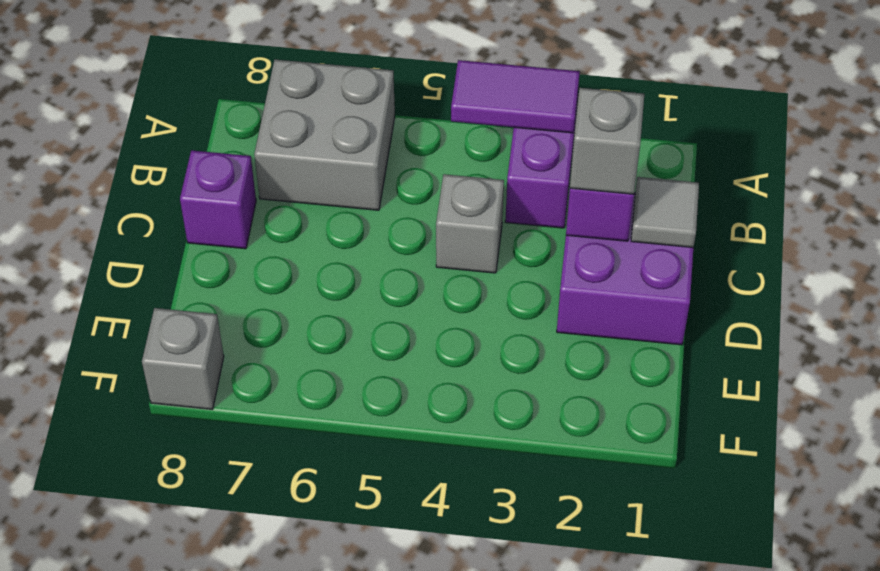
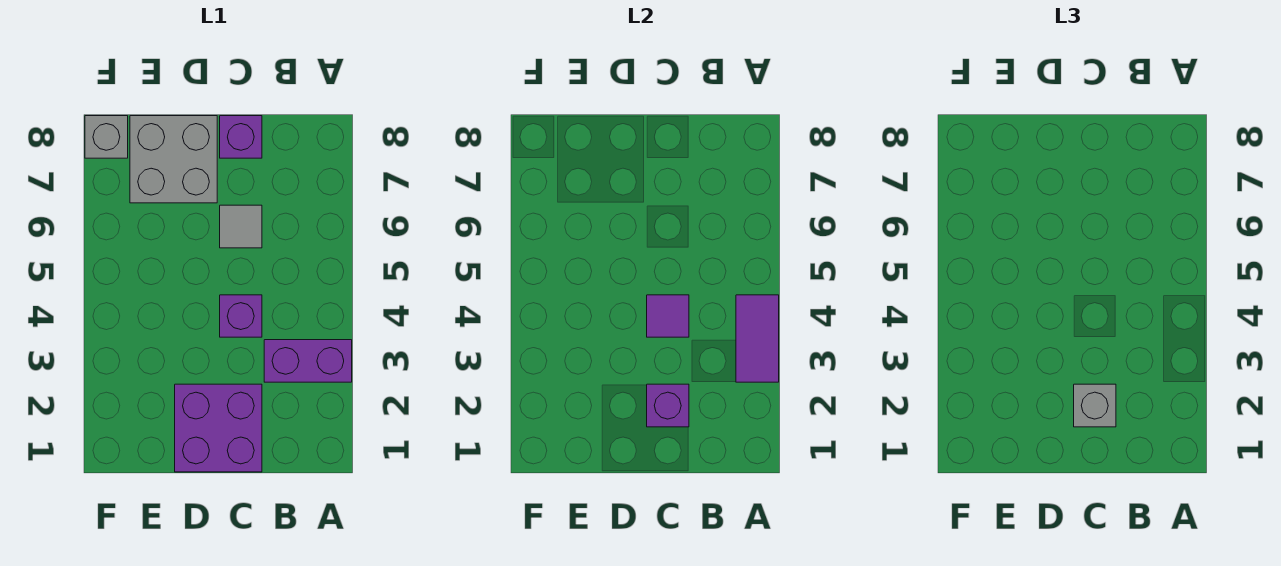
grey 2x2 brick [254,60,395,210] -> grey 2x2 brick moved to [130,116,217,203]
grey 1x1 tile [631,177,699,248] -> grey 1x1 tile moved to [220,205,262,248]
grey 1x1 brick [436,174,504,273] -> purple 1x1 brick [220,295,262,337]
none -> purple 1x1 tile [647,295,689,337]

